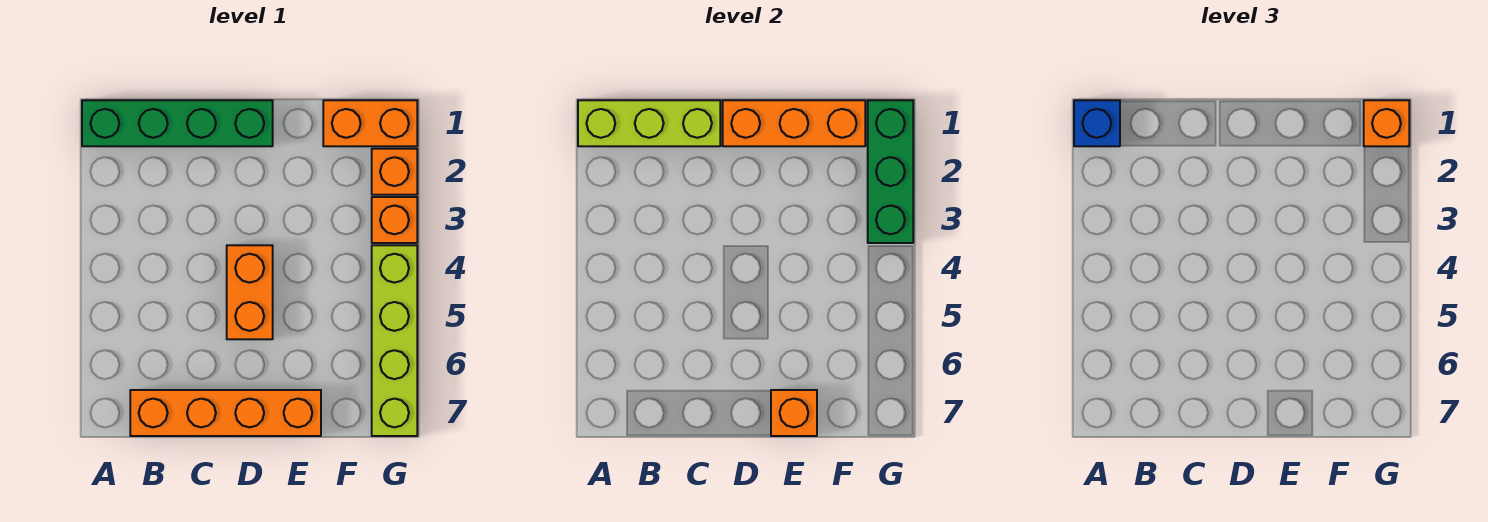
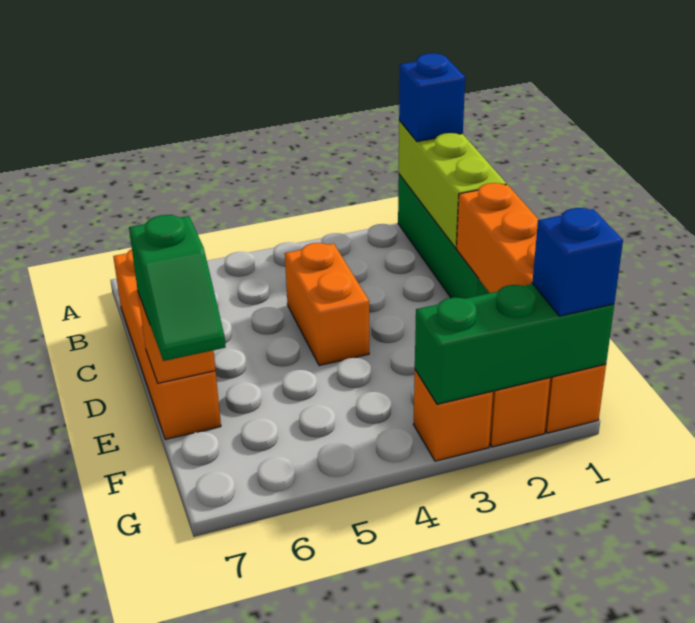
orange 1x2 brick [227,245,273,339] -> orange 1x2 brick turned to [285,243,369,366]
none -> green 1x2 slope [129,215,226,361]
orange 1x1 brick [1364,100,1409,146] -> blue 1x1 brick [532,208,623,316]
lime 1x4 brick [372,245,417,436] -> none

